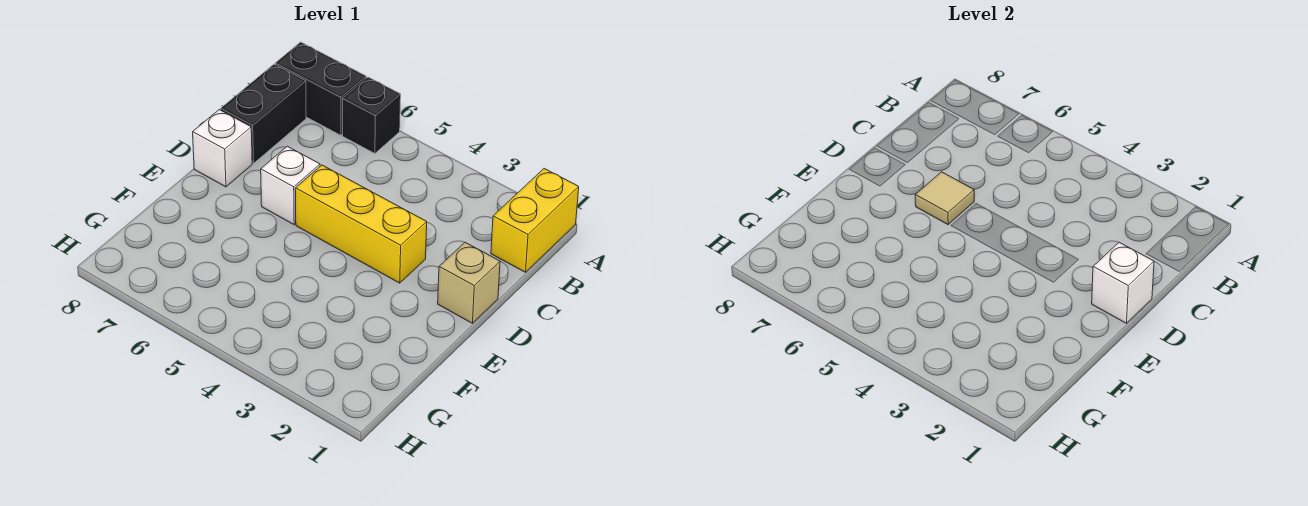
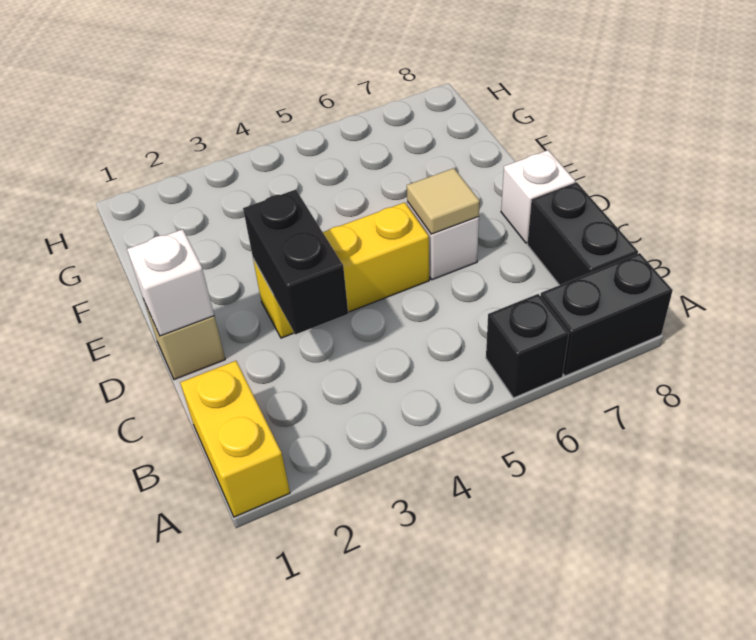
none -> black 1x2 brick [243,190,348,334]

